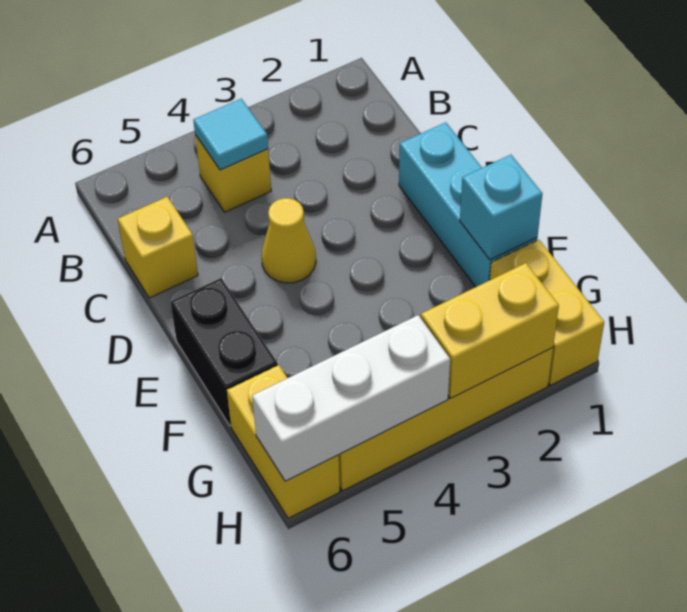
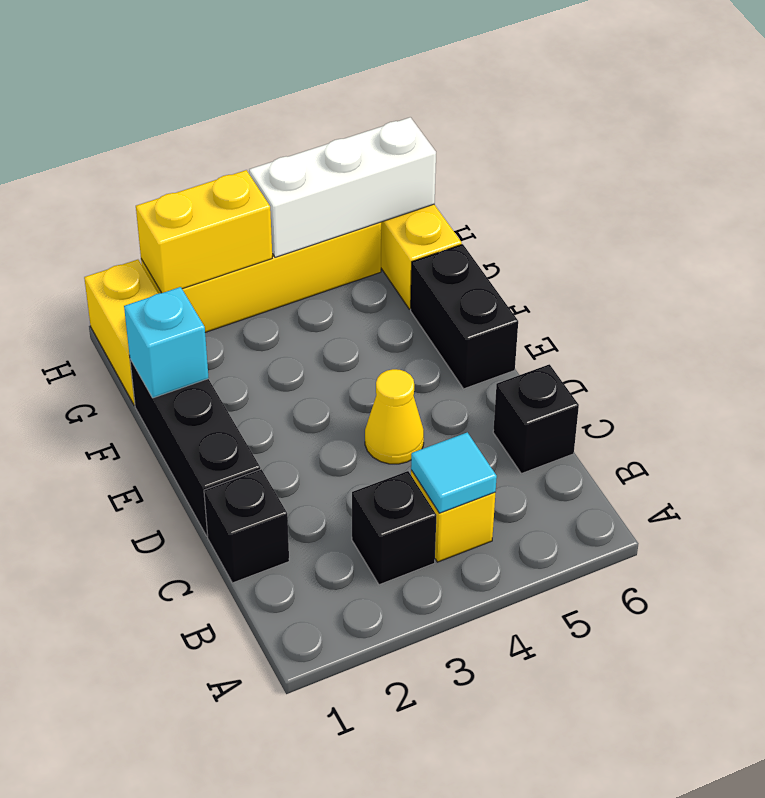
none -> black 1x1 brick [352,471,436,585]
none -> black 1x1 brick [204,469,289,583]
yellow 1x1 brick [118,197,198,298] -> black 1x1 brick [493,364,579,473]
cyan 1x3 brick [399,122,537,287] -> black 1x3 brick [130,359,260,536]

